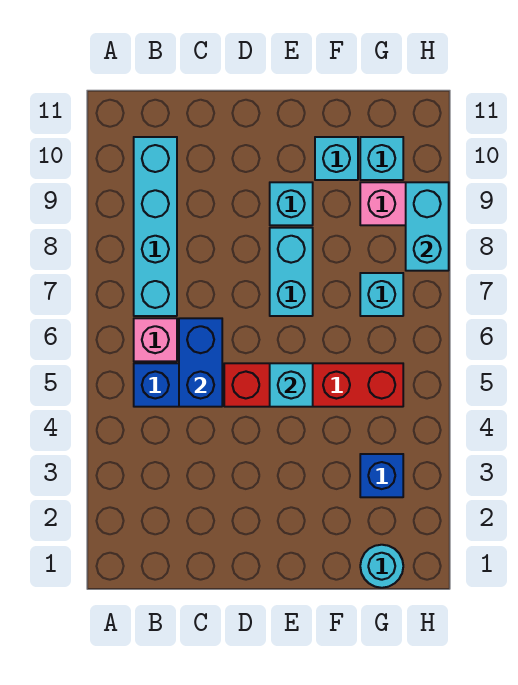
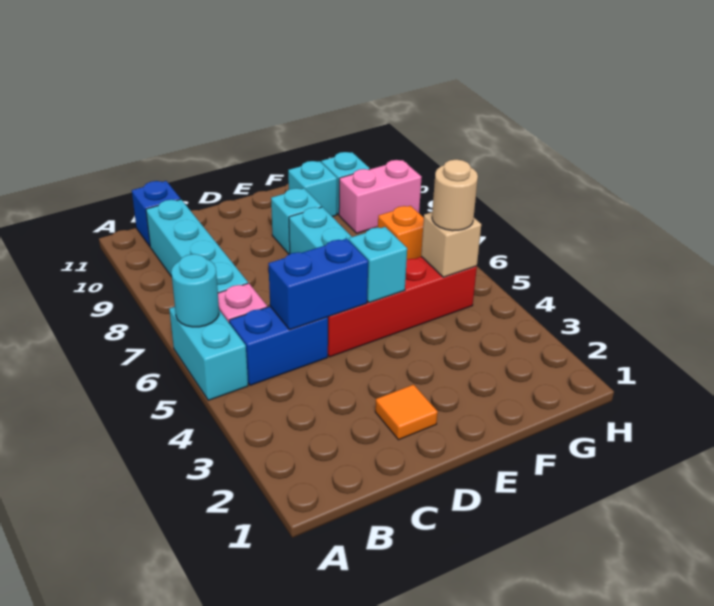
blue 1x2 brick [179,318,222,407] -> blue 1x2 brick turned to [268,239,368,330]
none -> orange 1x1 tile [375,385,438,440]
cyan 1x1 round brick [360,545,403,588] -> cyan 1x1 round brick moved to [171,254,219,327]
blue 1x1 brick [360,454,403,497] -> blue 1x1 brick moved to [132,181,181,246]
none -> tan 1x1 brick [421,212,481,277]
none -> tan 1x1 round brick [432,159,478,231]
cyan 1x1 brick [360,273,403,316] -> orange 1x1 brick [378,206,424,259]
cyan 1x2 brick [406,182,449,271] -> cyan 1x2 brick moved to [169,307,248,400]

